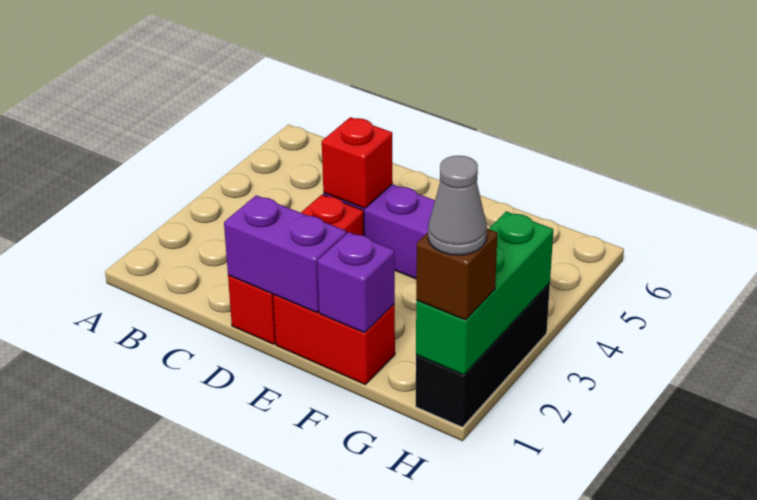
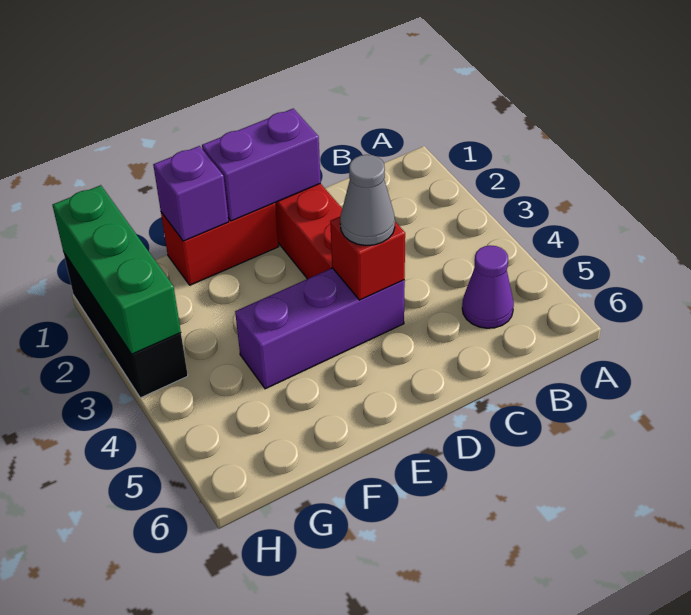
none -> purple 1x1 cone [462,246,514,328]
brown 1x1 brick [416,229,497,320] -> none
grey 1x1 cone [428,156,487,255] -> grey 1x1 cone moved to [340,155,395,246]

